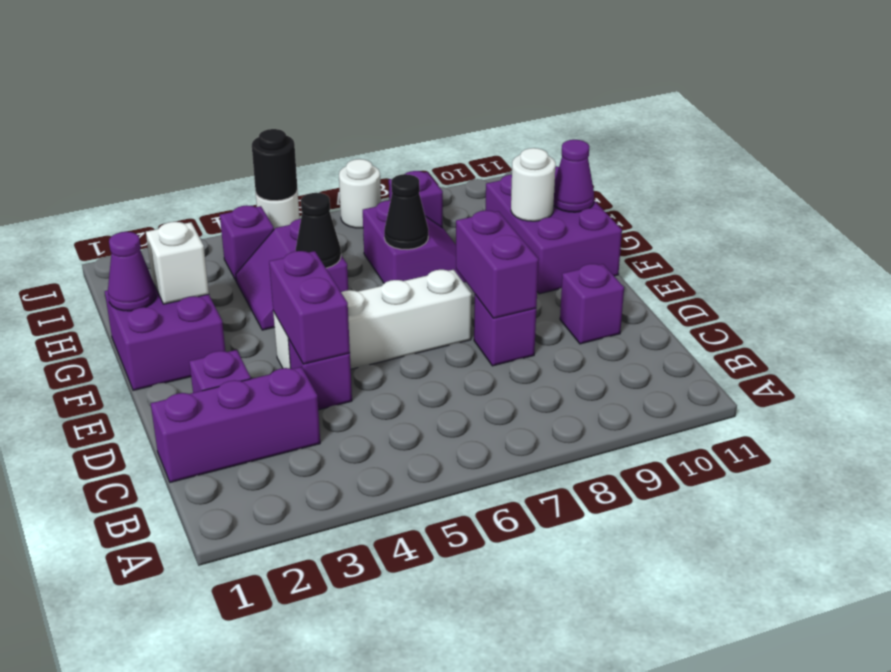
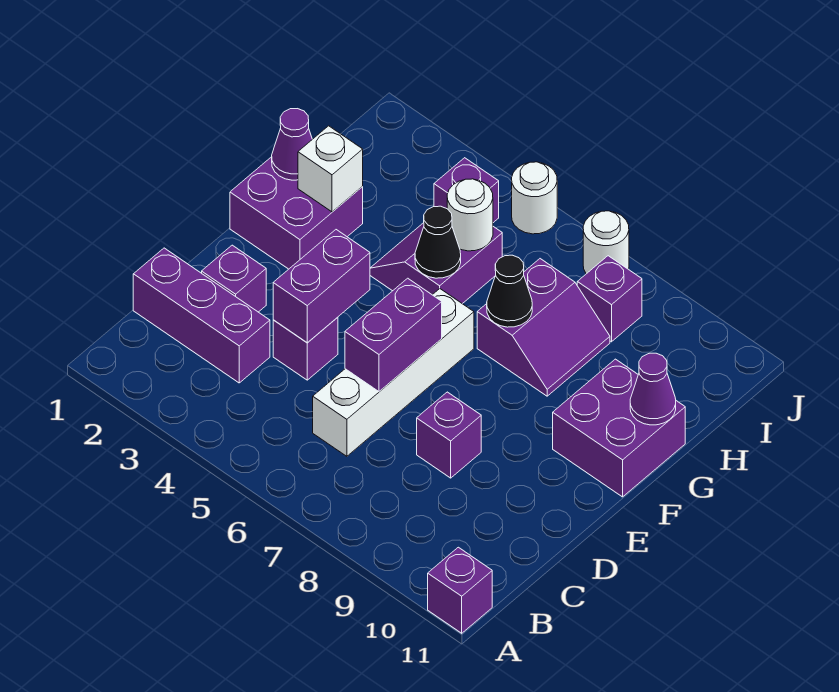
purple 1x2 brick [456,210,539,318] -> purple 1x2 brick moved to [345,278,442,391]
purple 1x1 brick [560,264,624,344] -> purple 1x1 brick moved to [428,547,492,633]
white 1x4 brick [273,270,472,369] -> white 1x4 brick turned to [313,289,474,456]
purple 2x3 brick [485,166,622,294] -> purple 2x2 brick [553,359,685,497]
white 1x1 round brick [511,148,556,221] -> white 1x1 round brick moved to [447,179,493,251]
black 1x1 round brick [252,129,298,201] -> none

